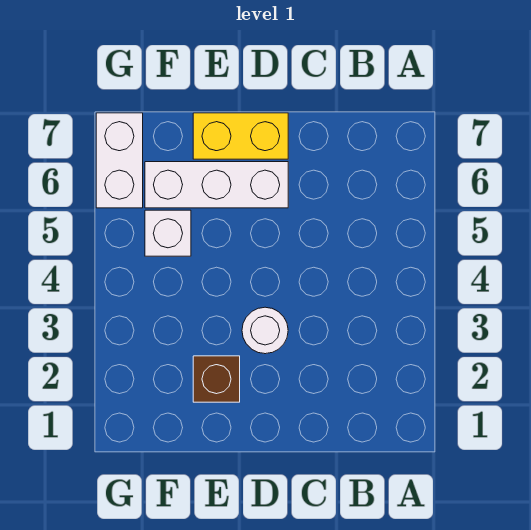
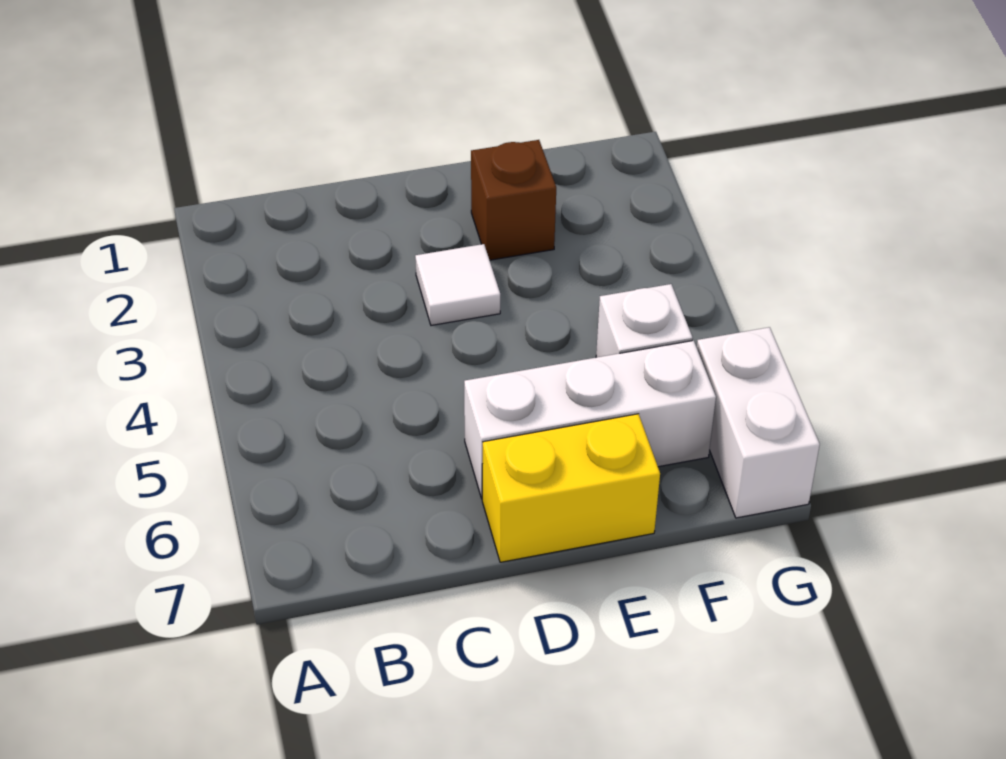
white 1x1 round brick [242,307,288,354] -> white 1x1 tile [415,244,500,325]

